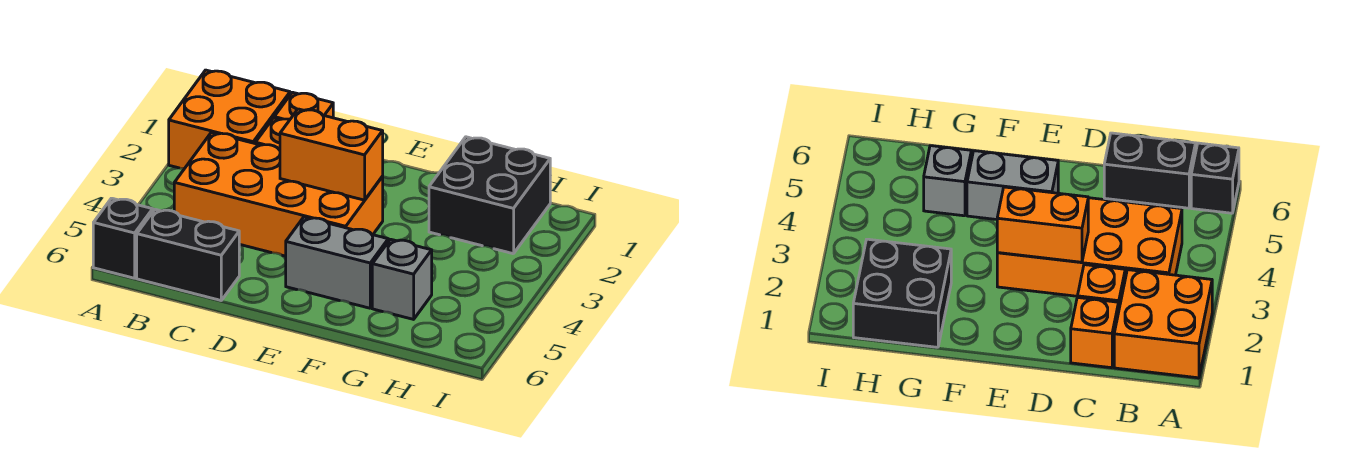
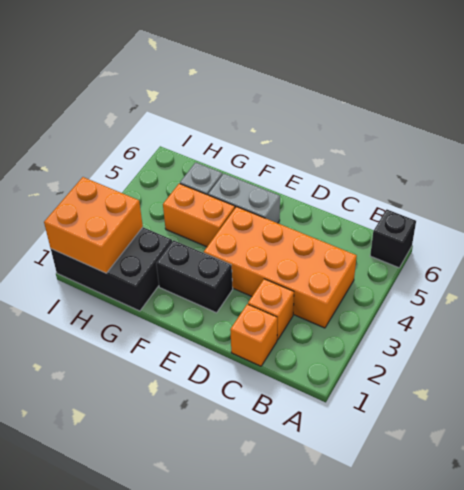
orange 2x2 brick [169,70,290,169] -> orange 2x2 brick moved to [44,177,143,273]
black 1x2 brick [137,209,239,300] -> black 1x2 brick moved to [156,240,233,313]
orange 1x2 brick [280,109,383,200] -> orange 1x2 brick moved to [163,184,235,247]
black 2x2 brick [429,137,550,254] -> black 2x3 brick [51,227,172,311]

